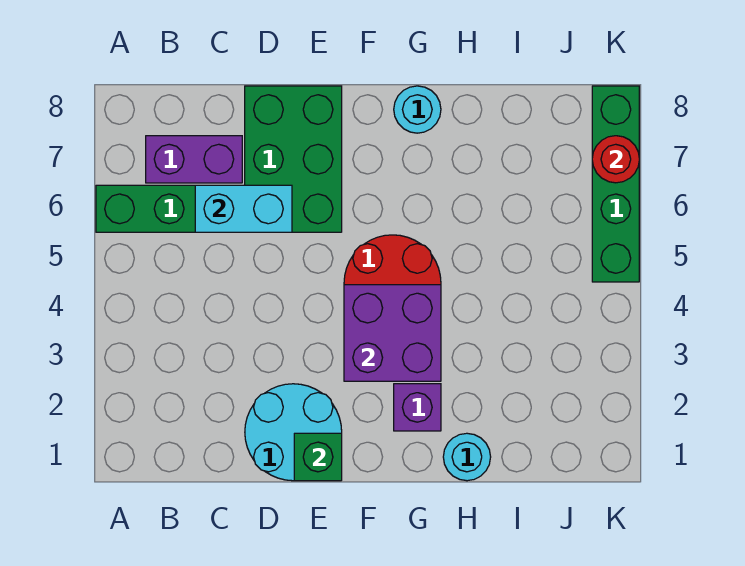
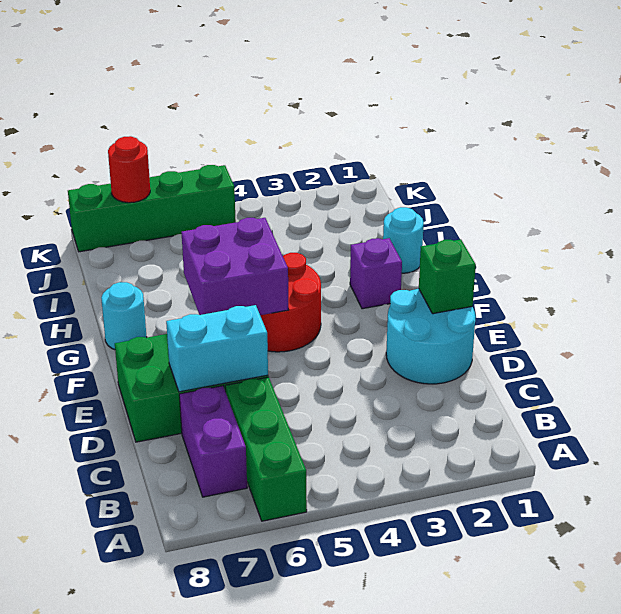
cyan 1x2 brick [195,185,292,232] -> cyan 1x2 brick turned to [166,305,268,392]
purple 2x2 brick [344,285,441,381] -> purple 2x2 brick moved to [182,218,289,315]

